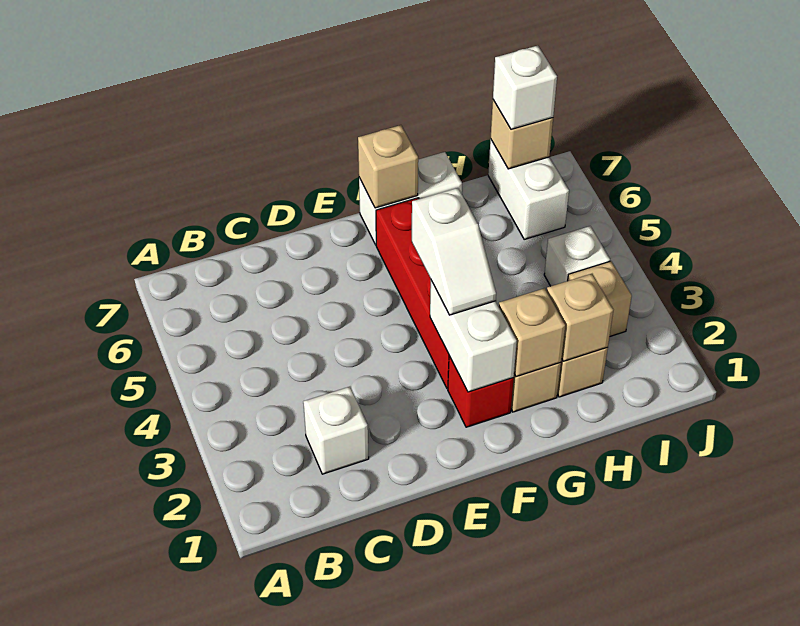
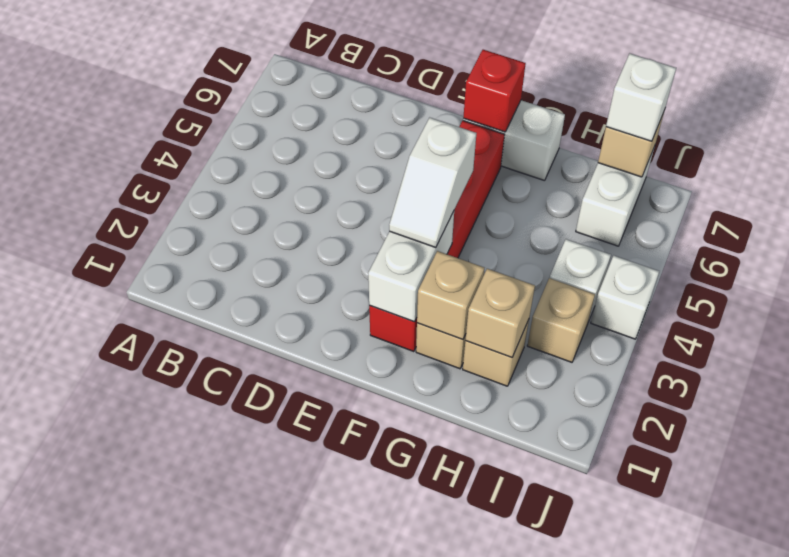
white 1x1 brick [303,387,369,474] -> white 1x1 brick moved to [591,256,659,339]
tan 1x1 brick [358,125,418,208] -> red 1x1 brick [463,50,526,132]

